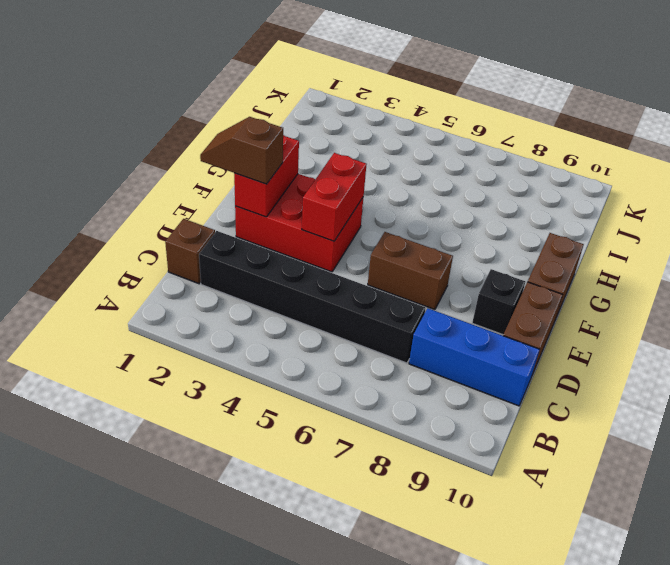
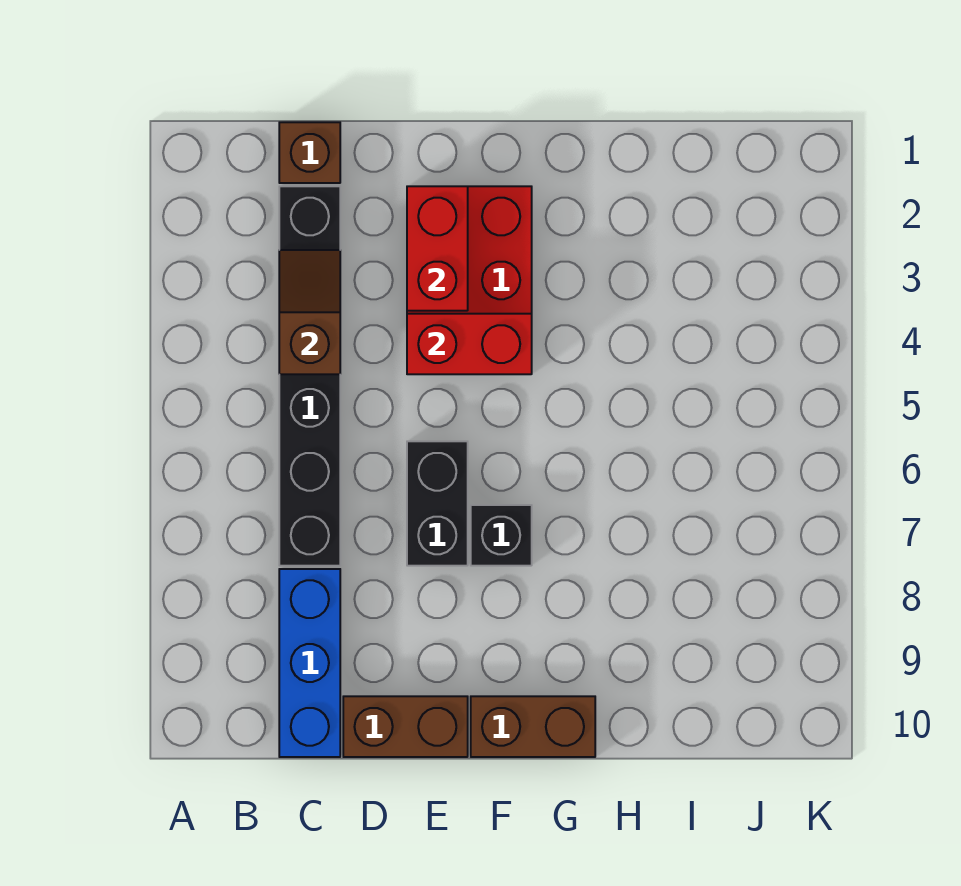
brown 1x2 slope [200,117,283,184] -> brown 1x2 slope moved to [279,250,340,374]
red 1x2 brick [234,135,299,217] -> red 1x2 brick turned to [407,186,468,311]
brown 1x2 brick [368,232,453,310] -> black 1x2 brick [407,441,468,566]
black 1x1 brick [472,269,525,335] -> black 1x1 brick moved to [471,505,532,566]

